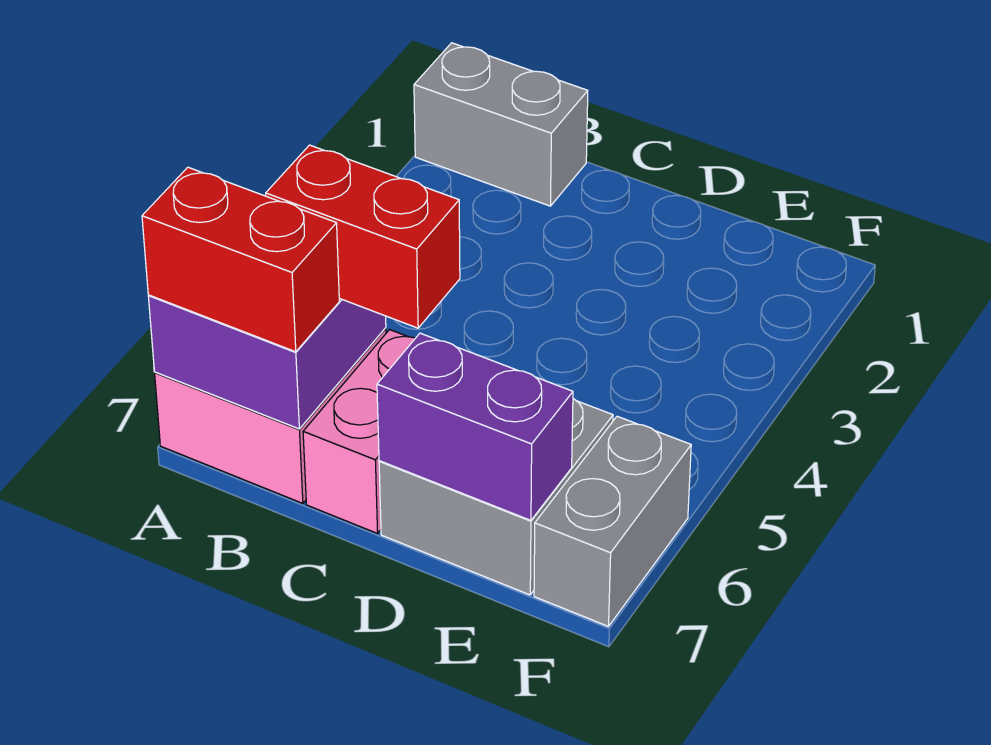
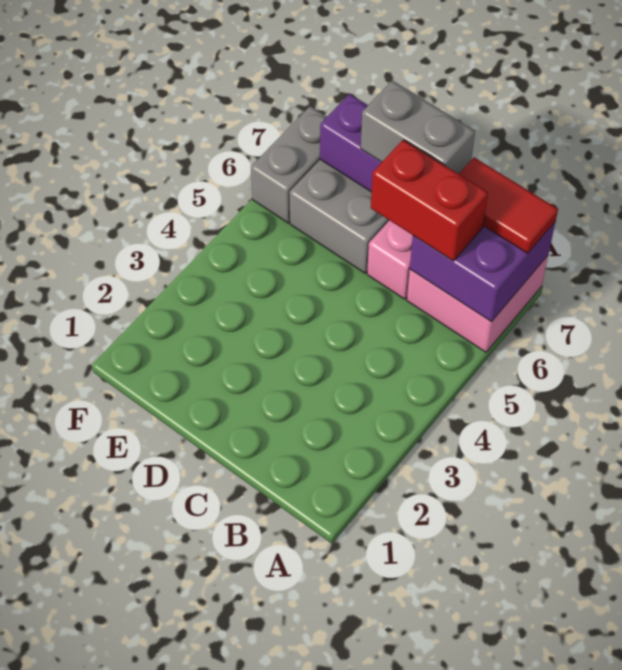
grey 1x2 brick [414,43,588,206] -> grey 1x2 brick moved to [361,81,475,174]
red 1x2 brick [142,167,339,352] -> red 1x2 tile [459,158,558,253]

